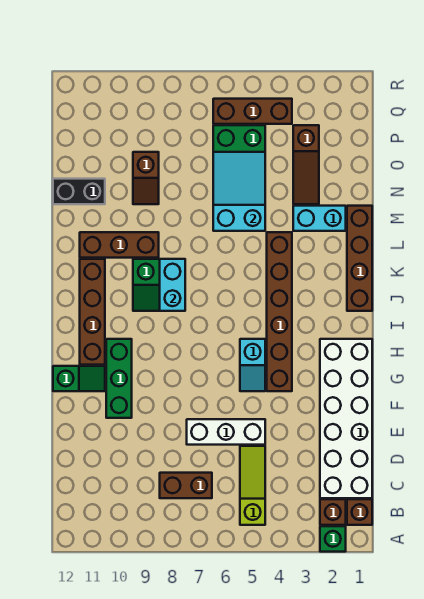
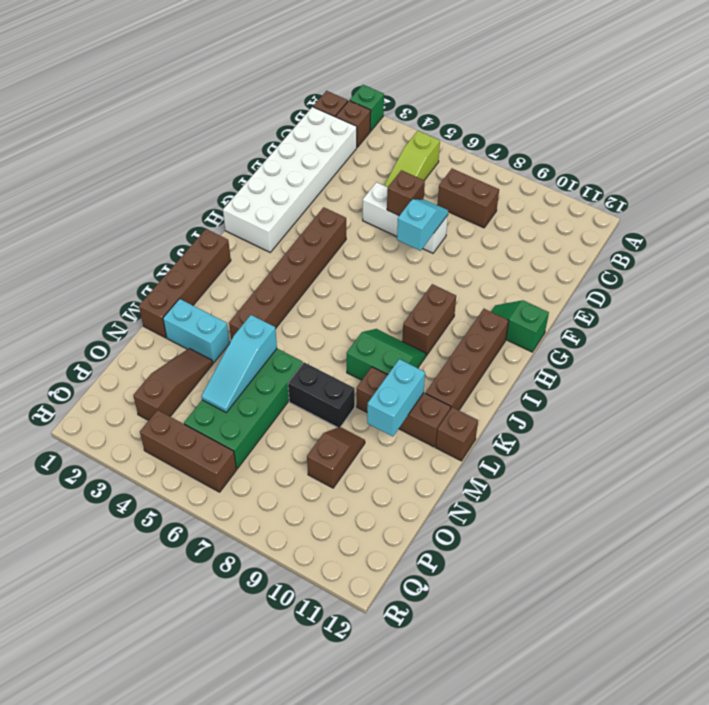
none -> brown 1x1 brick [387,170,425,216]
green 1x3 brick [106,339,132,418] -> none
cyan 1x2 slope [240,339,265,391] -> cyan 1x2 slope moved to [397,199,448,251]
none -> brown 1x2 brick [402,284,456,356]
cyan 1x2 brick [160,259,185,311] -> cyan 1x2 brick moved to [367,359,425,436]
none -> brown 1x1 brick [436,407,478,461]
cyan 2x3 slope [213,152,265,231] -> cyan 1x3 slope [201,315,277,412]
black 1x2 brick [53,179,105,204] -> black 1x2 brick moved to [288,362,355,428]

